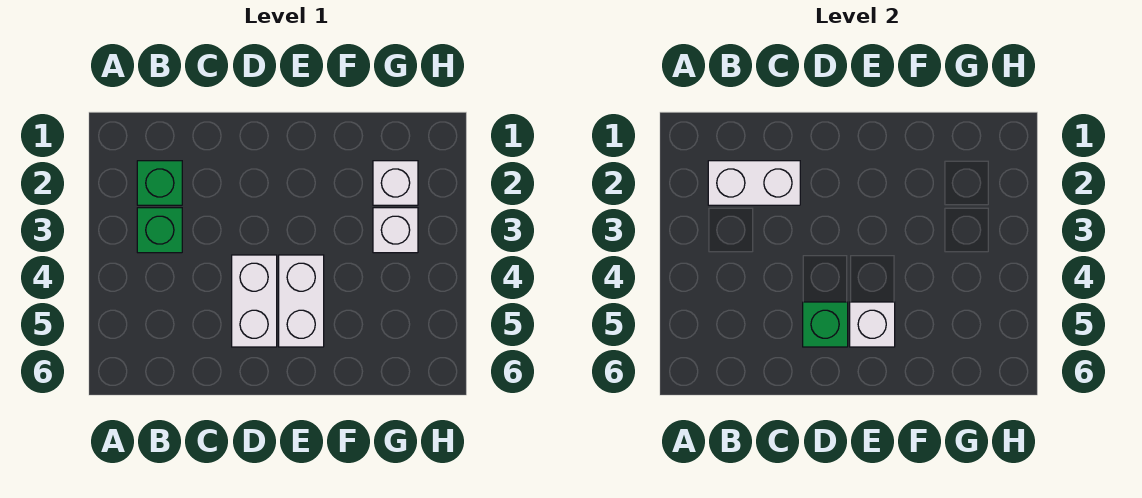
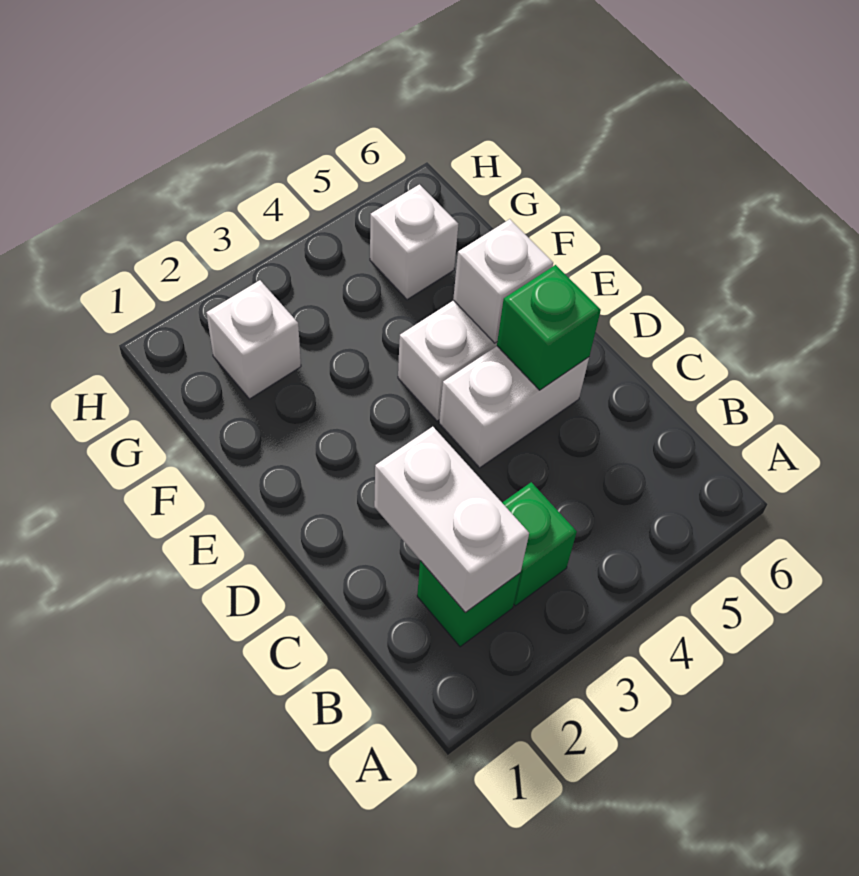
white 1x1 brick [373,208,418,253] -> white 1x1 brick moved to [370,184,458,300]

